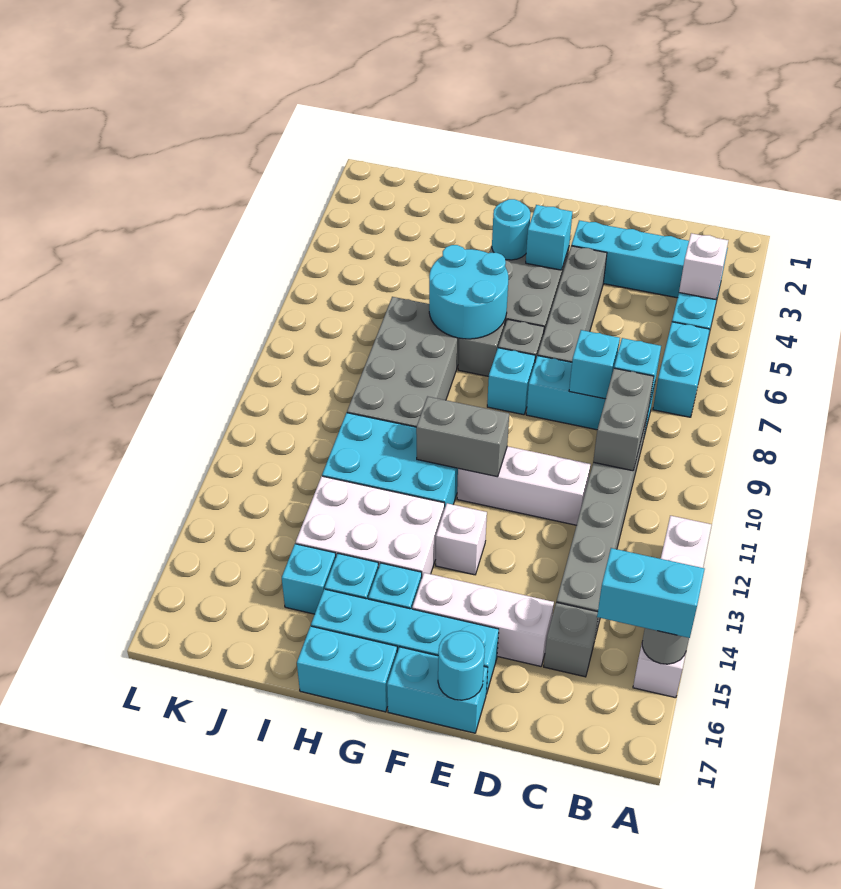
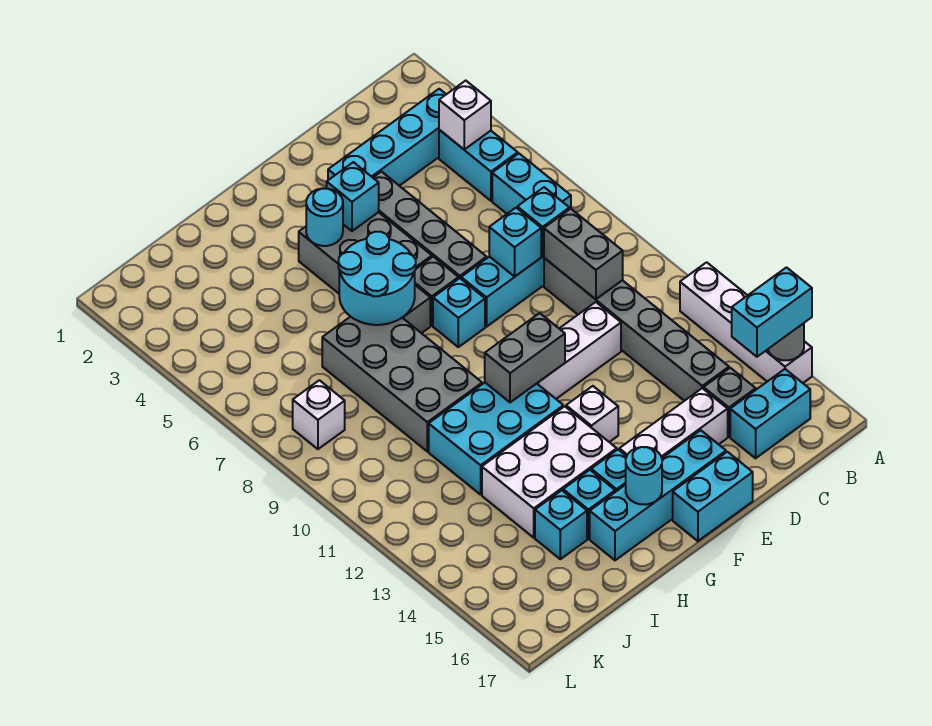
cyan 1x1 round brick [438,631,485,700] -> cyan 1x1 round brick moved to [626,447,662,505]
cyan 1x2 brick [297,626,397,712] -> cyan 1x2 brick moved to [730,369,810,458]
none -> white 1x1 brick [293,380,345,449]

